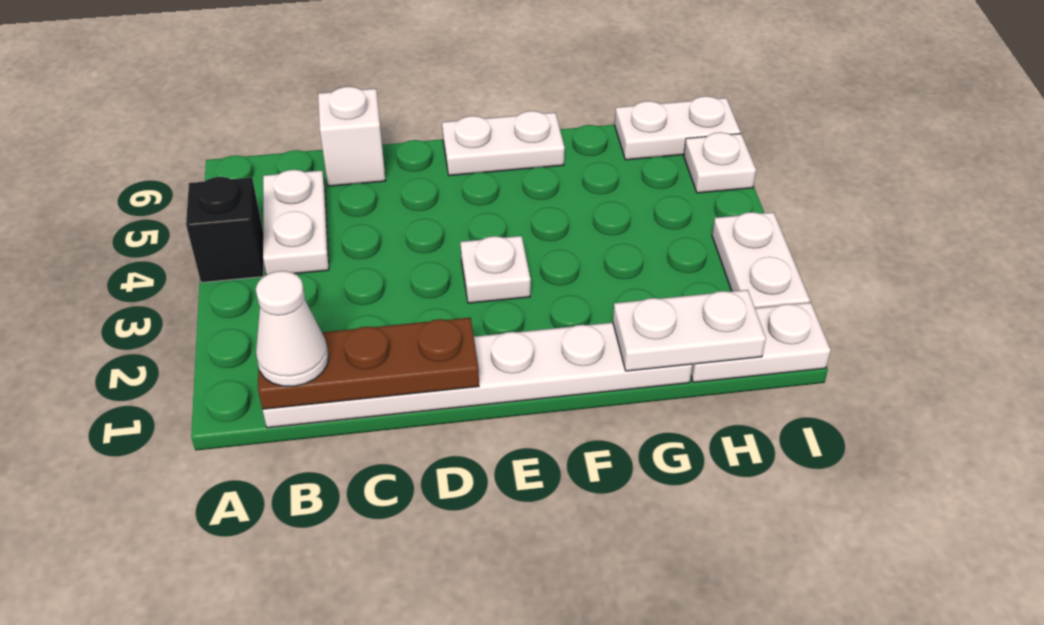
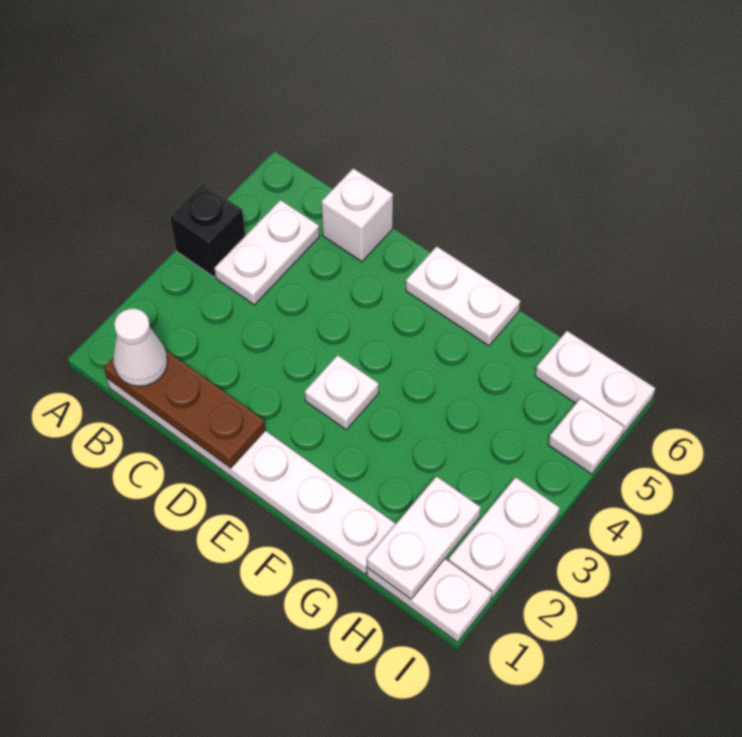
white 1x2 plate [613,290,766,371] -> white 1x2 plate turned to [367,476,481,599]

